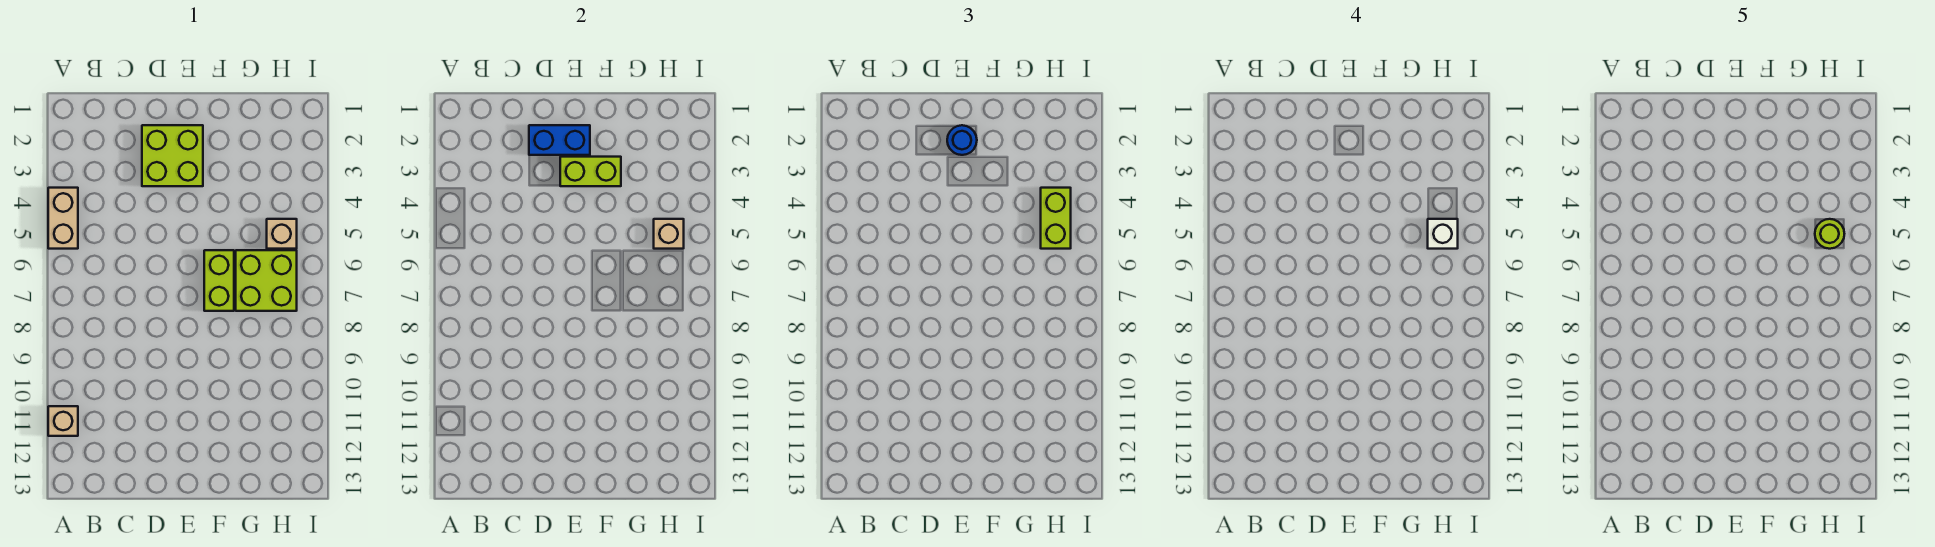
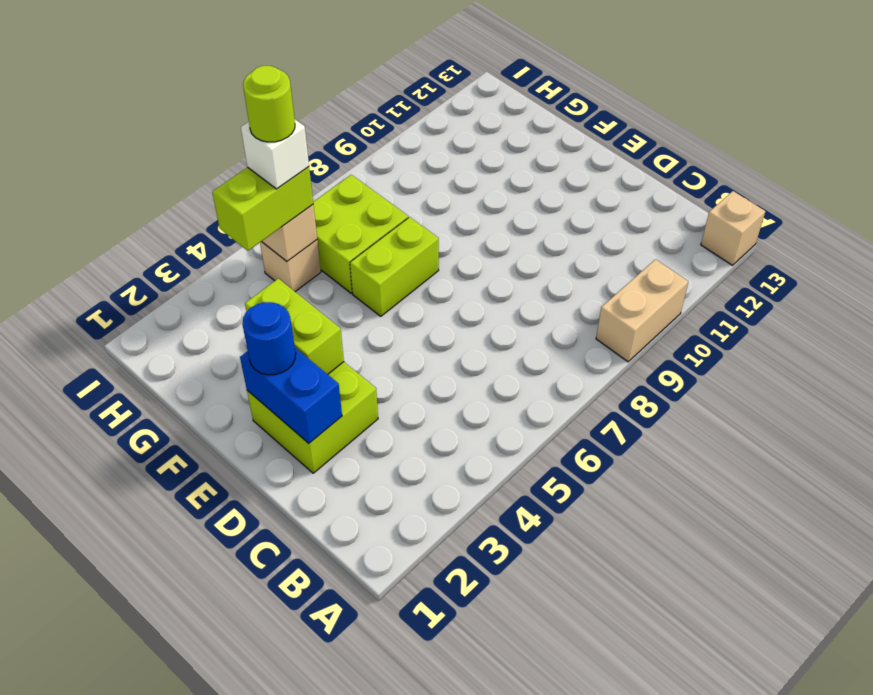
tan 1x2 brick [48,188,78,249] -> tan 1x2 brick moved to [596,259,688,362]
tan 1x1 brick [48,406,78,436] -> tan 1x1 brick moved to [701,191,765,265]

